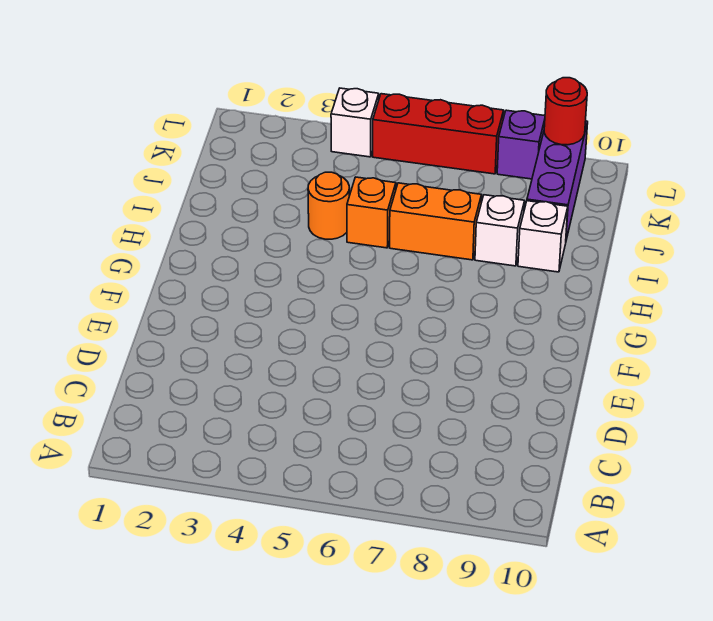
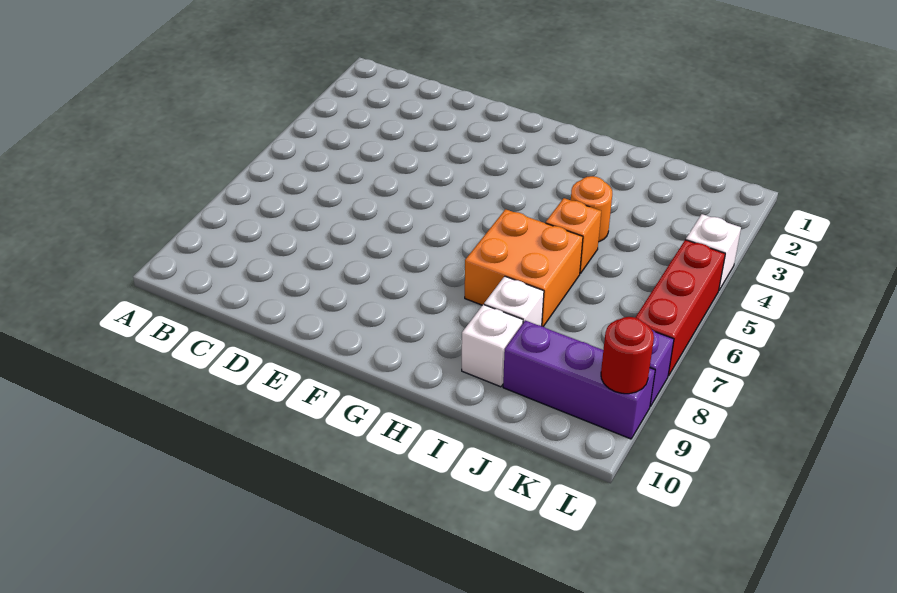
orange 1x2 brick [390,183,481,260] -> orange 2x2 brick [465,209,583,326]

